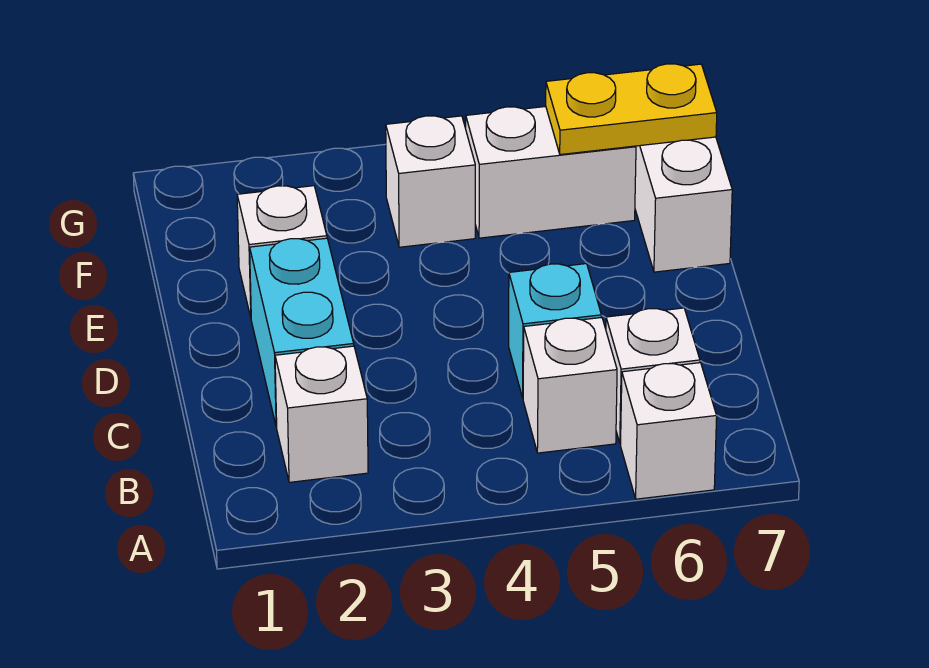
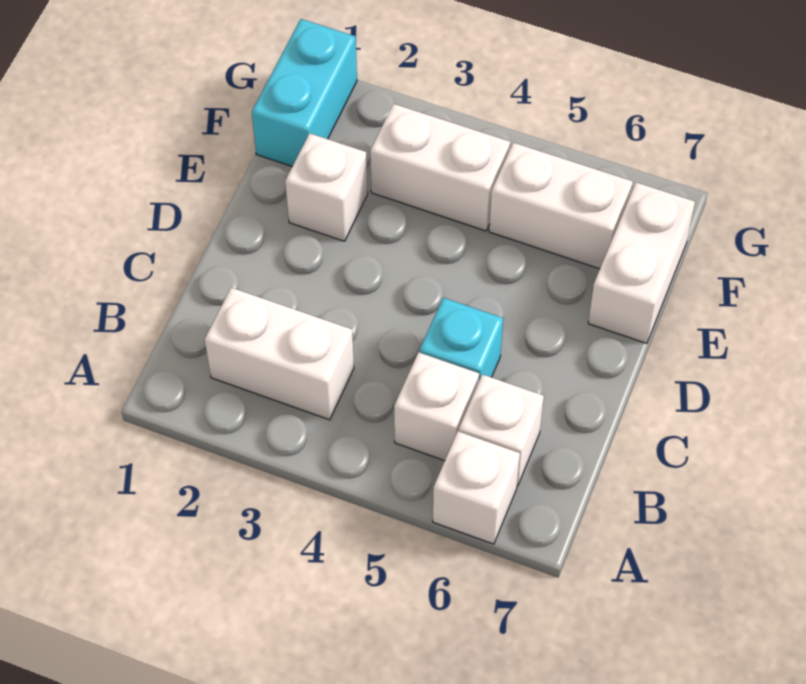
white 1x1 brick [275,346,368,482] -> white 1x2 brick [205,288,354,420]
cyan 1x2 brick [250,238,354,427] -> cyan 1x2 brick moved to [252,19,357,166]
white 1x1 brick [386,116,475,247] -> white 1x2 brick [370,104,510,231]
yellow 1x2 plate [546,64,717,155] -> none

